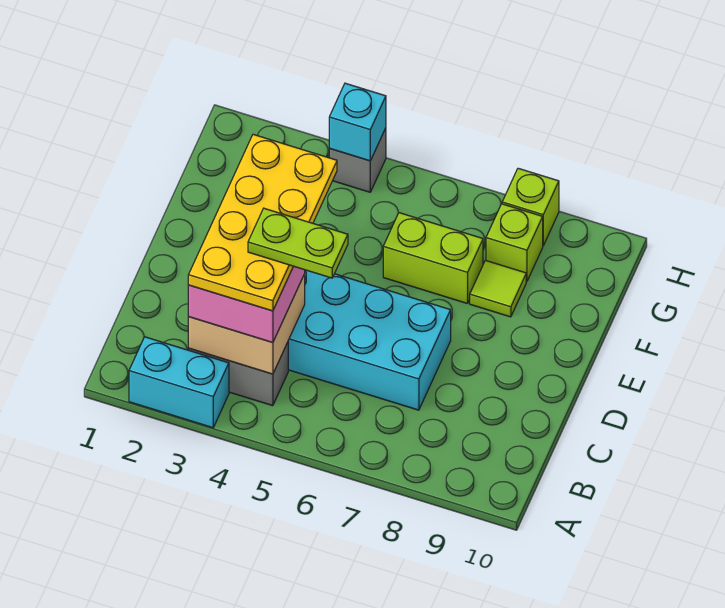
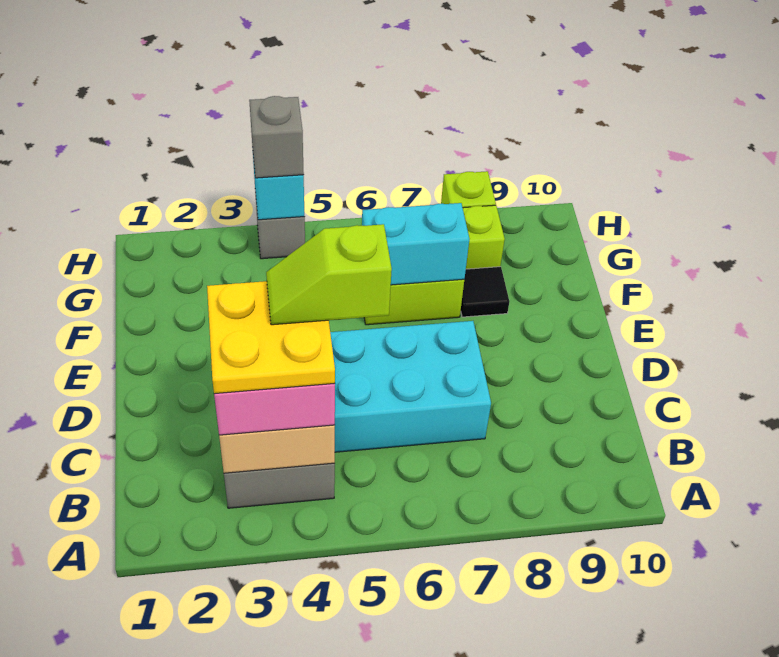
cyan 1x2 brick [129,337,229,428] -> cyan 1x2 brick moved to [362,203,469,285]
yellow 2x4 plate [188,134,337,311] -> yellow 2x2 plate [207,281,335,394]
lime 1x2 plate [248,208,348,278] -> lime 1x2 slope [266,224,392,325]
lime 1x1 tile [470,260,526,317] -> black 1x1 tile [461,267,509,317]
none -> grey 1x1 brick [249,96,304,178]

